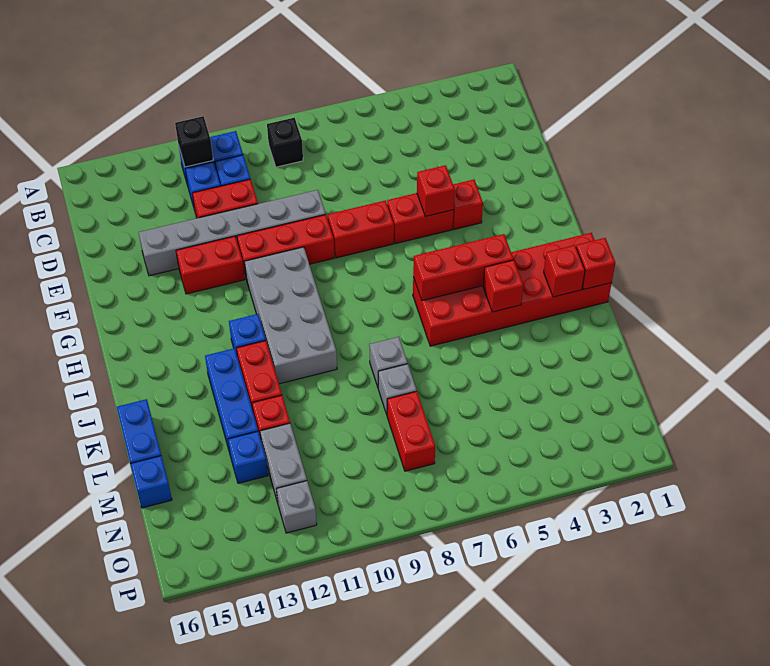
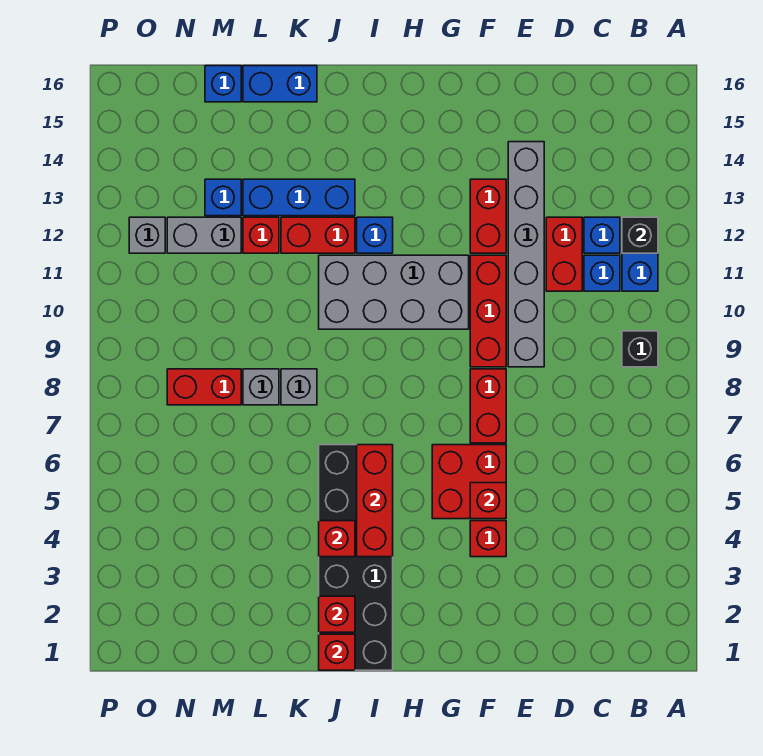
red 1x2 brick [387,193,453,244] -> red 2x2 brick [432,445,506,519]
red 2x6 brick [413,233,612,346] -> black 2x6 brick [319,445,393,670]

